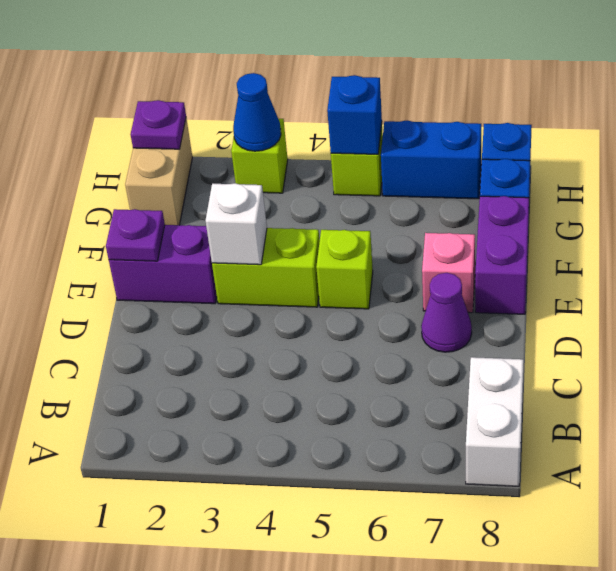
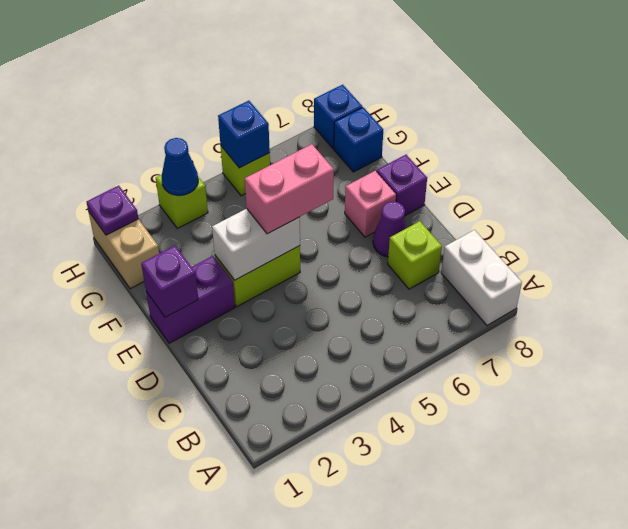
purple 1x1 plate [106,209,165,261] -> purple 1x1 brick [141,246,198,317]
white 1x1 brick [205,183,267,265] -> white 1x2 brick [212,209,300,280]
none -> pink 1x2 brick [245,144,334,234]
lime 1x1 brick [316,230,373,309] -> lime 1x1 brick moved to [388,221,442,289]
purple 1x2 brick [475,196,529,314] -> purple 1x1 brick [377,155,427,216]
blue 1x2 brick [381,121,481,199] -> none

